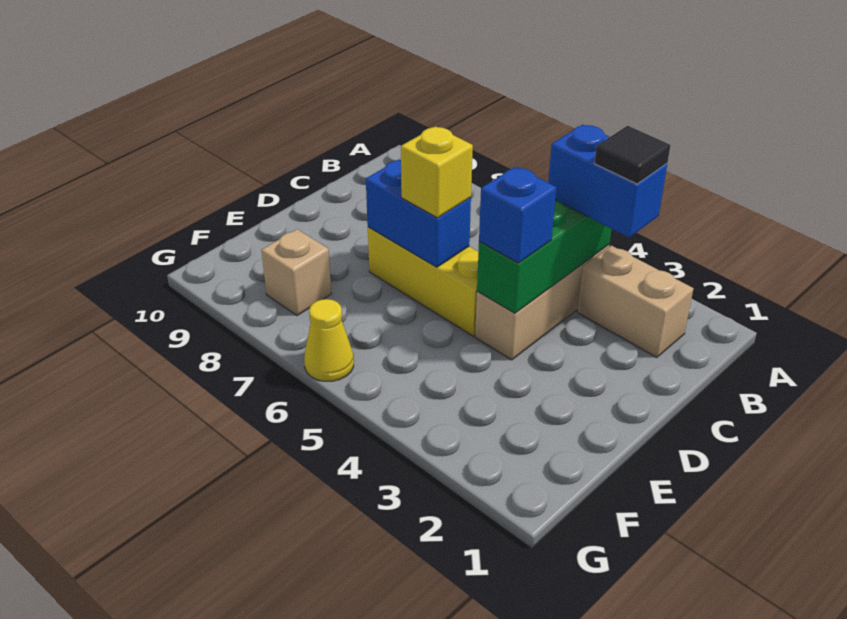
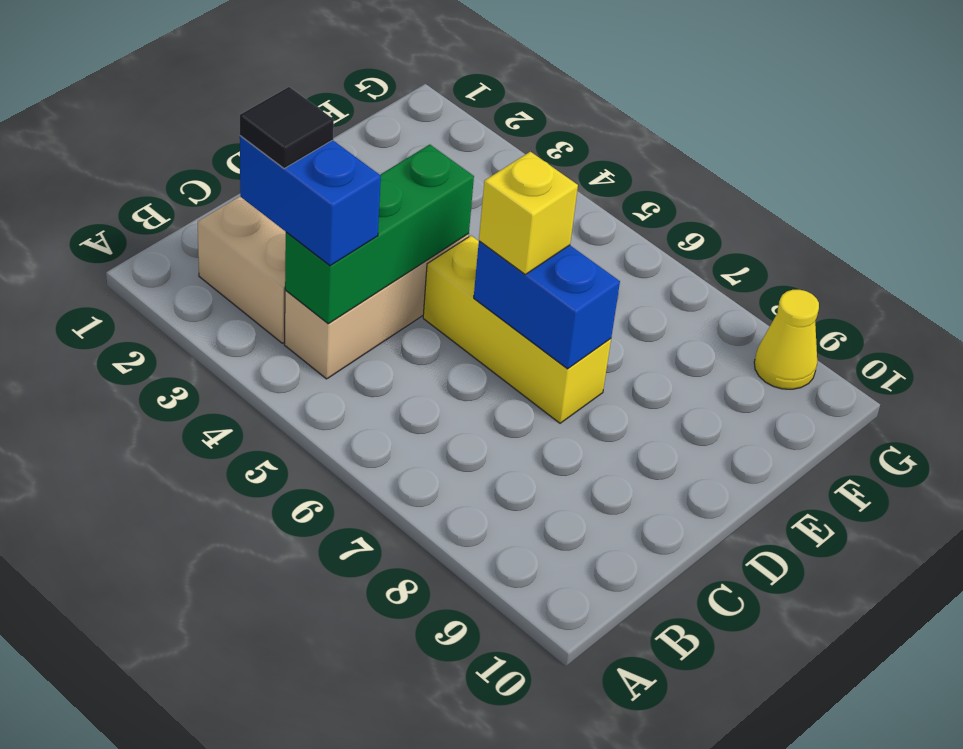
blue 1x1 brick [479,167,556,263] -> none
tan 1x1 brick [261,229,332,316] -> none
yellow 1x1 cone [304,299,354,381] -> yellow 1x1 cone moved to [754,290,819,389]

